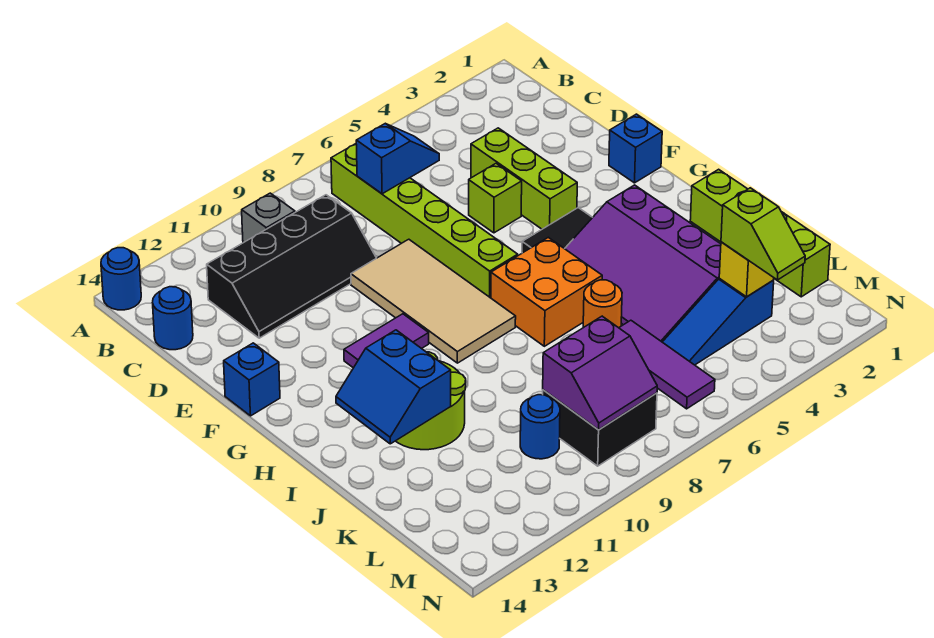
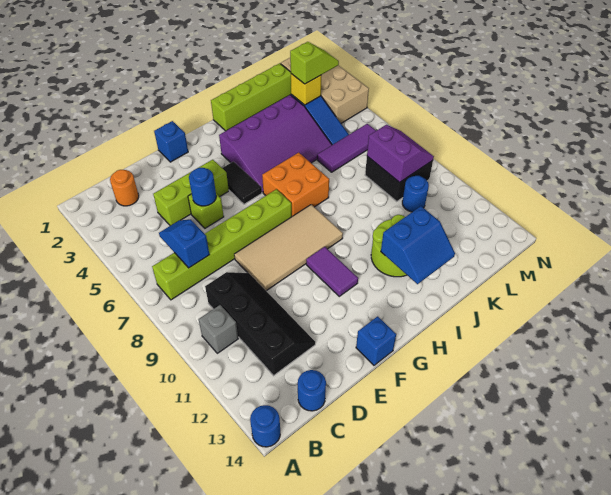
none -> blue 1x1 round brick [189,168,216,206]
orange 1x1 round brick [583,280,622,328] -> orange 1x1 round brick moved to [110,170,139,206]
none -> tan 2x4 brick [281,58,369,123]

